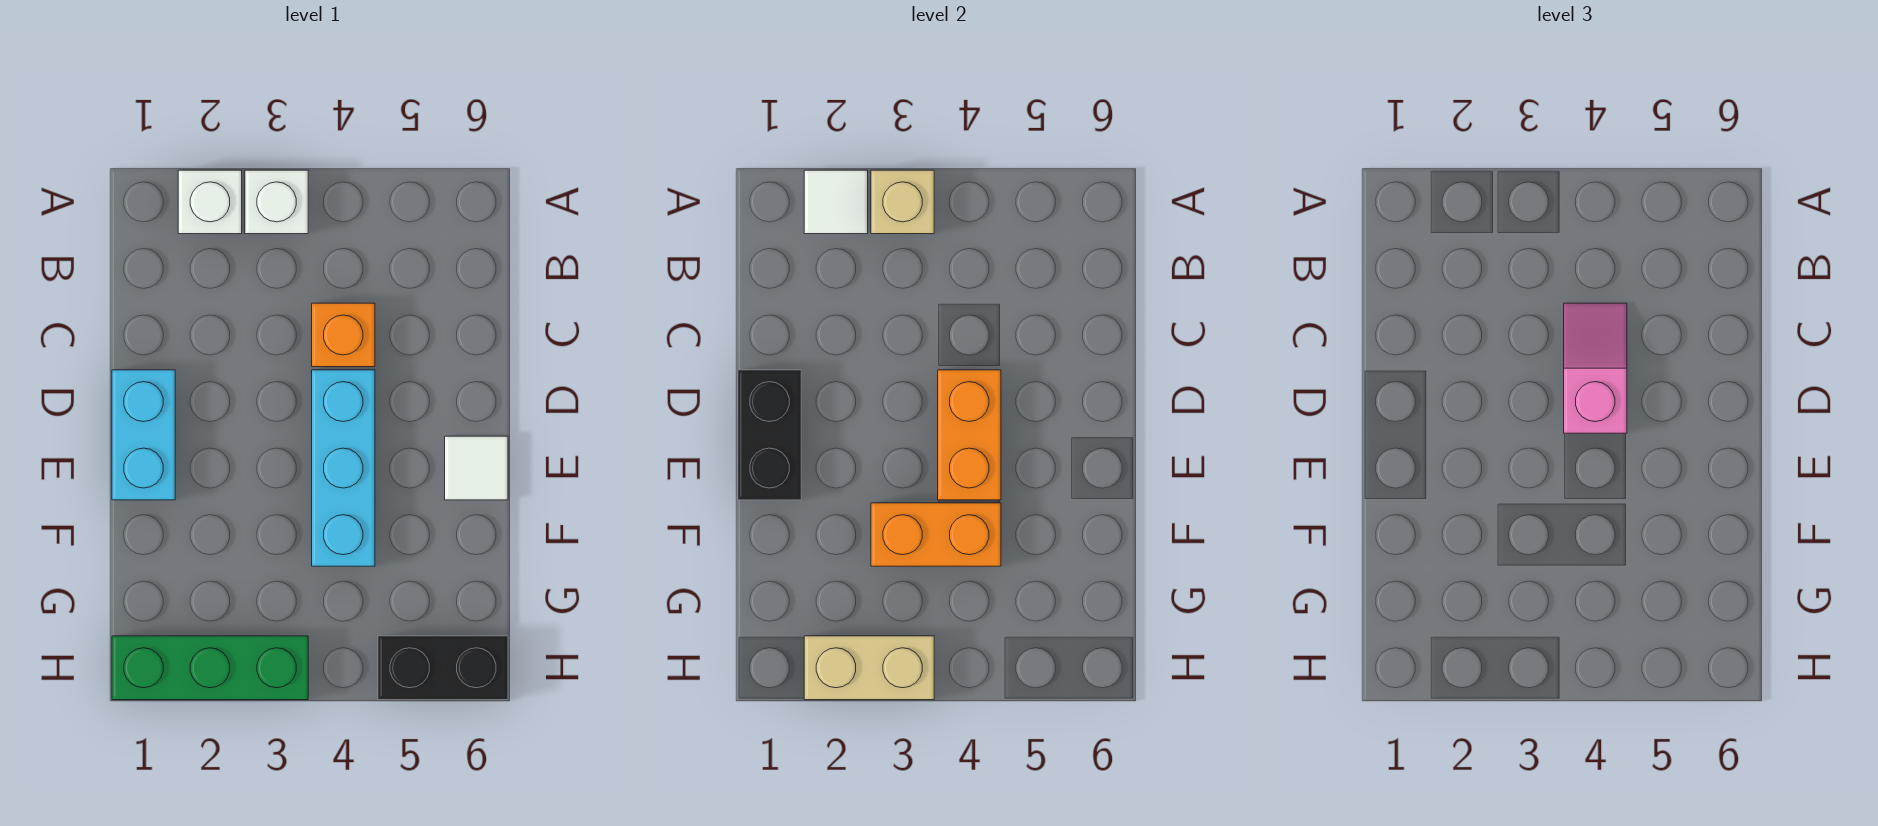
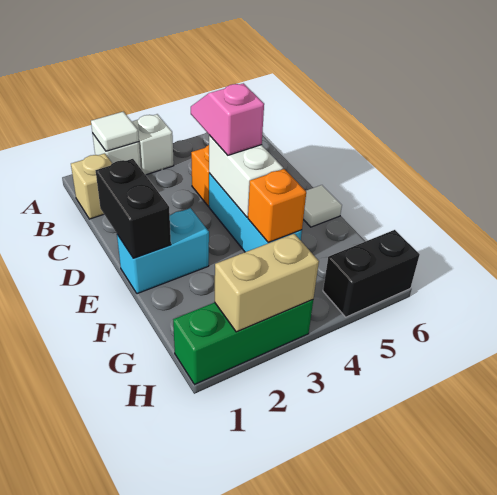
tan 1x1 brick [871,170,934,234] -> tan 1x1 brick moved to [71,153,112,219]
cyan 1x2 brick [112,370,175,500] -> cyan 1x2 brick turned to [117,208,209,294]
orange 1x2 brick [938,370,1001,500] -> white 1x2 brick [209,135,283,217]
orange 1x2 brick [871,503,1001,566] -> orange 1x1 brick [248,169,306,242]

